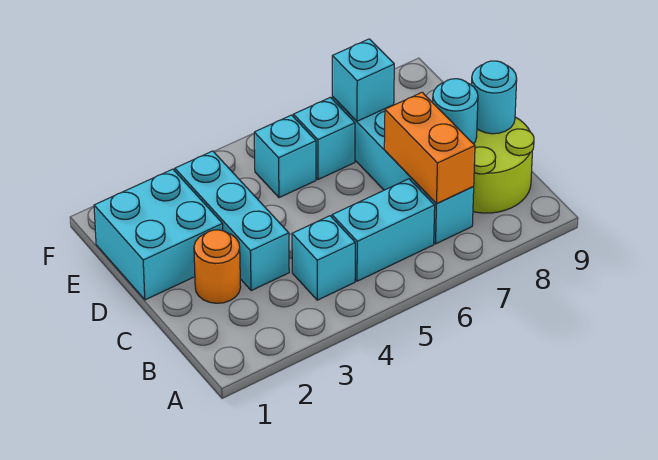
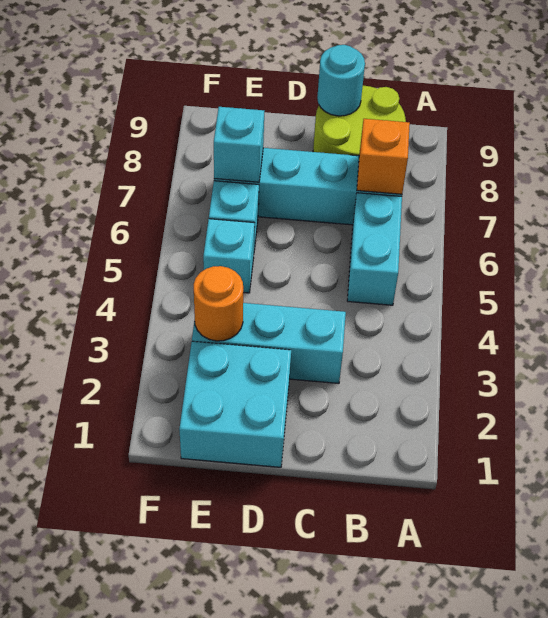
cyan 1x1 brick [292,216,355,300] -> none
orange 1x2 brick [384,92,475,204] -> orange 1x1 brick [357,119,410,194]
orange 1x1 round brick [194,230,241,303] -> orange 1x1 round brick moved to [194,266,243,341]
cyan 1x1 round brick [433,79,478,144] -> none

